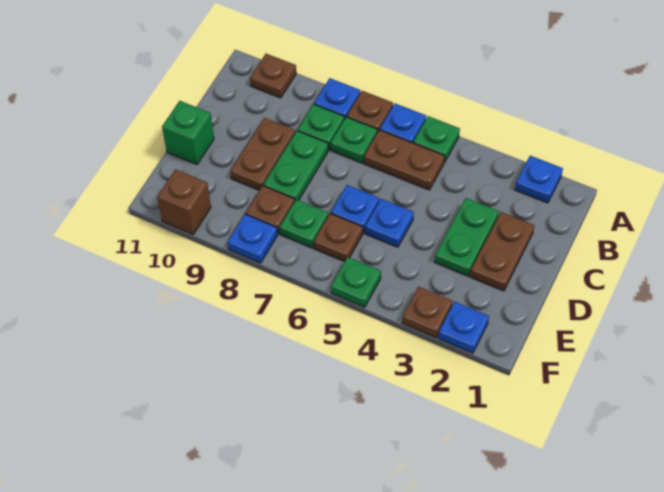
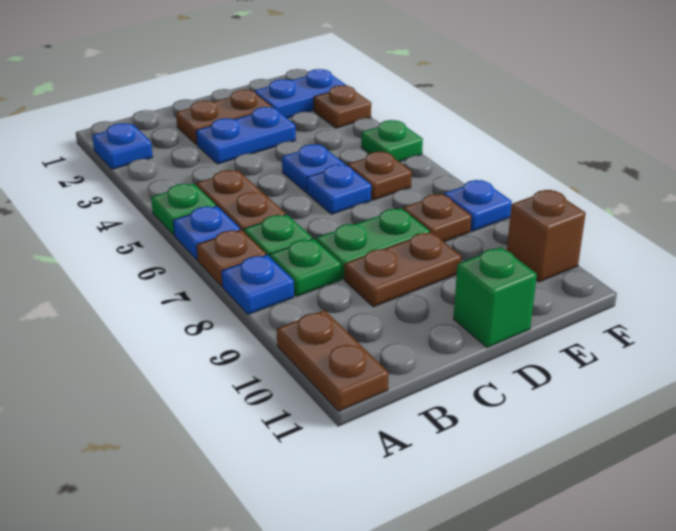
brown 1x1 plate [250,54,296,98] -> brown 1x2 plate [277,310,389,411]
green 1x2 plate [435,198,499,276] -> blue 1x2 plate [196,107,296,164]
green 1x1 plate [280,199,329,248] -> none
blue 1x1 plate [438,302,489,353] -> blue 1x2 plate [254,69,347,118]

